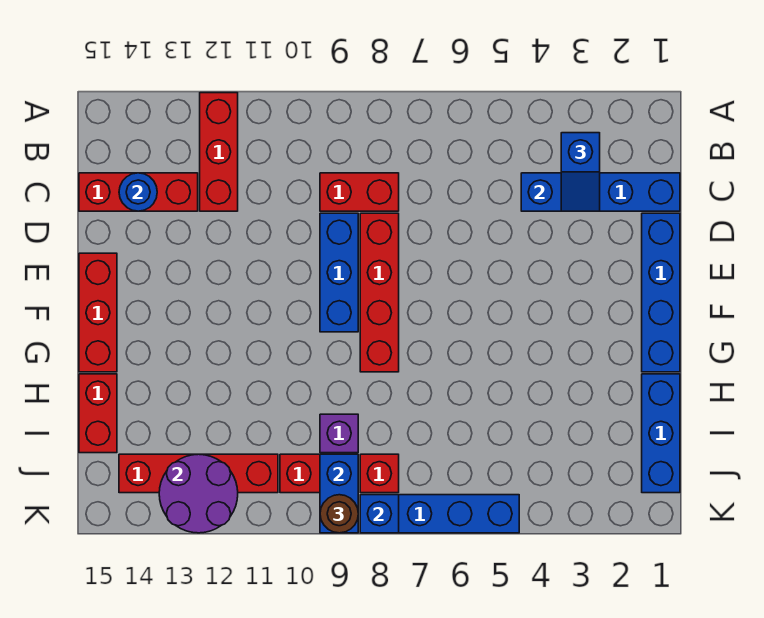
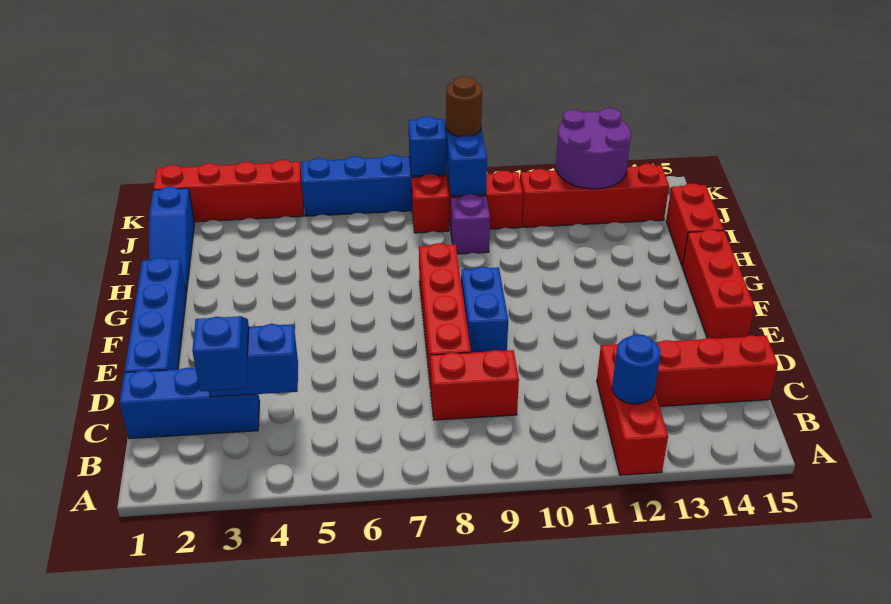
blue 1x1 round brick [119,173,157,211] -> blue 1x1 round brick moved to [612,334,661,404]
blue 1x3 brick [320,213,358,332] -> blue 1x2 brick [461,266,508,353]
blue 1x3 brick [642,374,680,493] -> blue 1x3 slope [149,187,195,292]
none -> red 1x4 brick [153,160,303,222]

